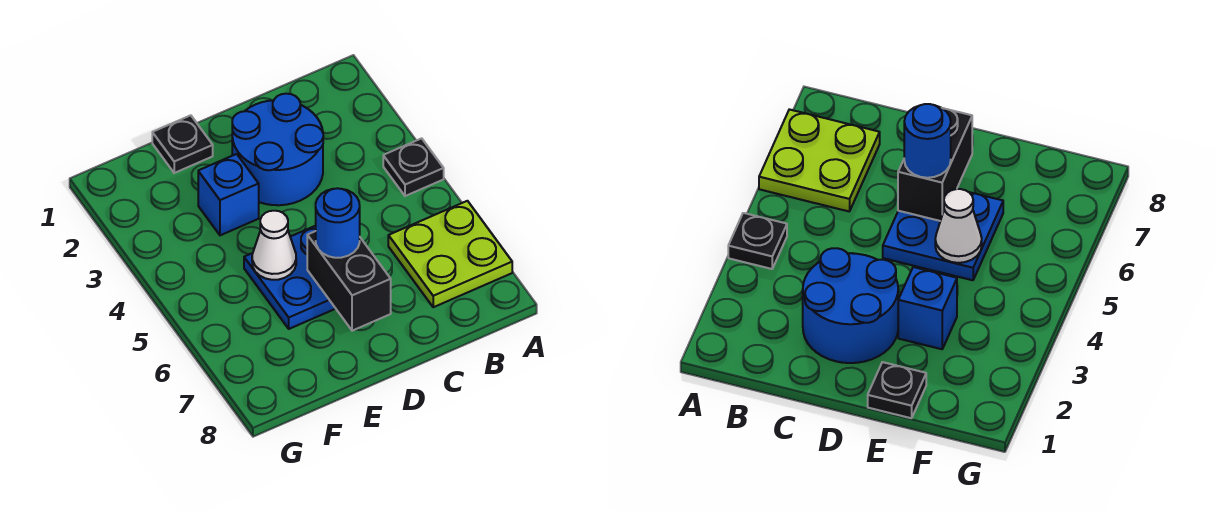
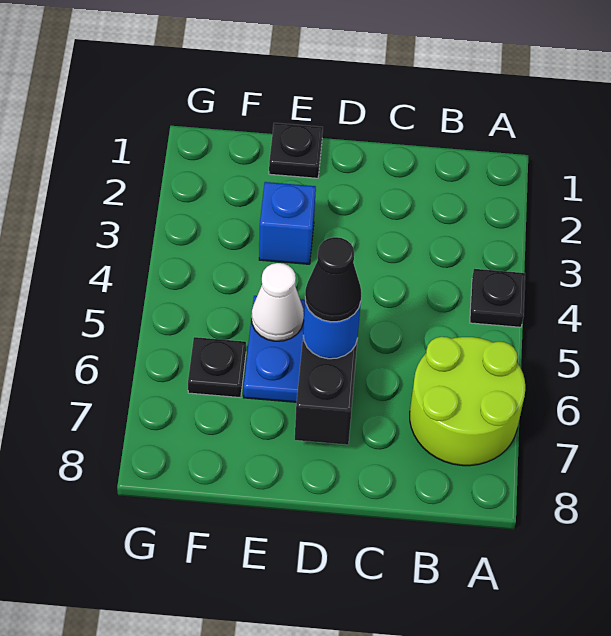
lime 2x2 plate [388,201,512,307] -> lime 2x2 round brick [410,337,525,466]
blue 2x2 round brick [232,94,323,205] -> none
none -> black 1x1 cone [305,237,361,322]
none -> black 1x1 plate [188,337,246,398]

